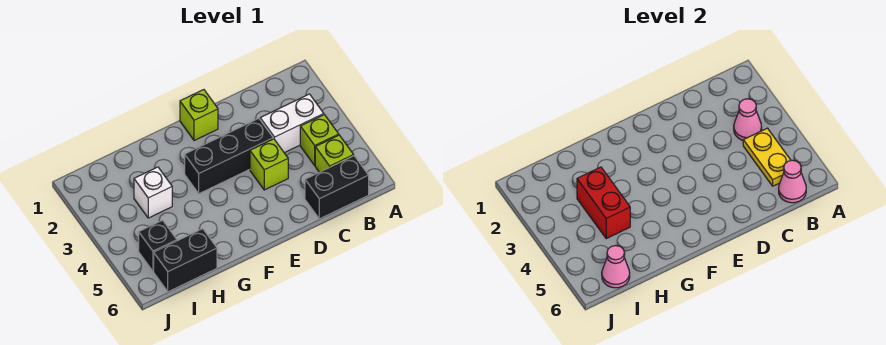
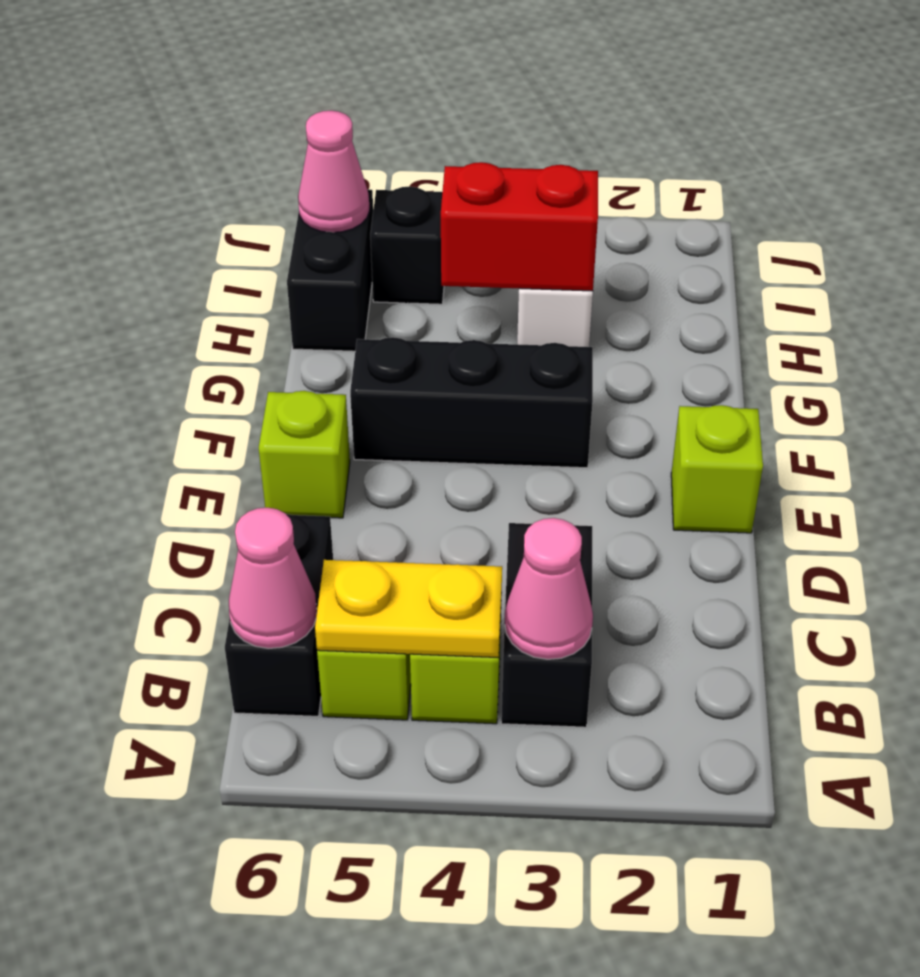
white 1x2 brick [260,94,324,153] -> black 1x2 brick [501,523,592,727]
black 1x3 brick [185,119,273,194] -> black 1x3 brick turned to [350,337,593,468]
lime 1x1 brick [250,139,288,190] -> lime 1x1 brick moved to [259,391,350,518]

